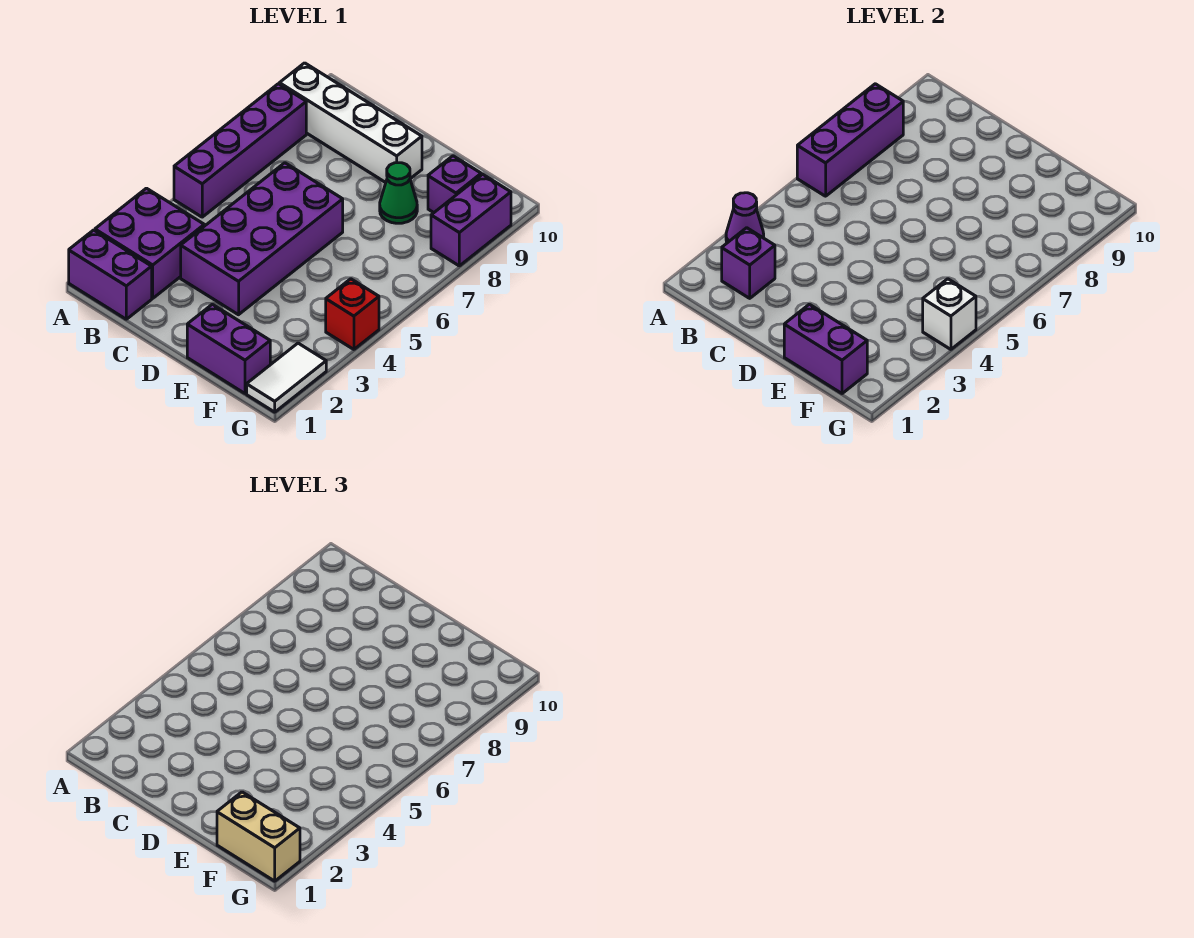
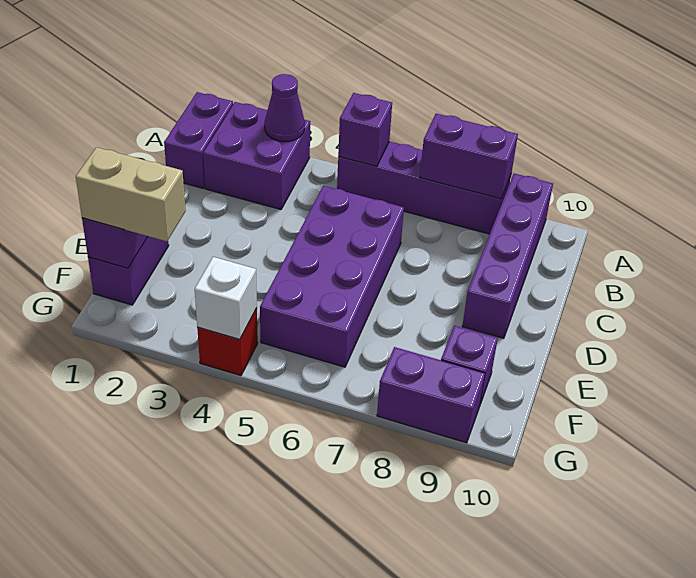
purple 1x3 brick [797,84,903,196] -> purple 1x2 brick [420,114,518,199]
white 1x4 brick [279,63,422,183] -> purple 1x4 brick [462,174,553,338]
purple 1x1 brick [722,228,775,298] -> purple 1x1 brick moved to [338,93,392,166]
purple 2x4 brick [181,163,343,315] -> purple 2x4 brick turned to [260,186,404,367]
green 1x1 cone [380,163,417,223] -> none
tan 1x2 brick [217,792,300,881] -> tan 1x2 brick turned to [76,147,186,241]
white 1x2 tile [247,343,326,412] -> none

